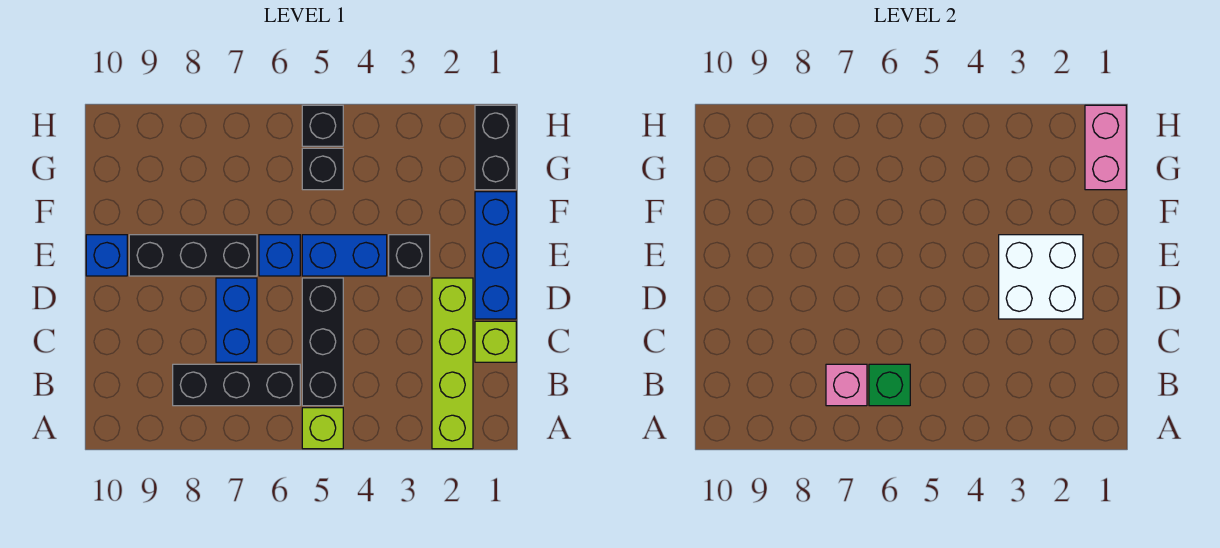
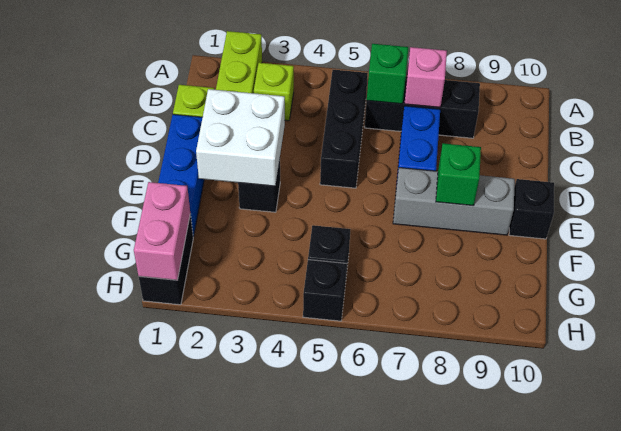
lime 1x1 brick [302,408,343,449] -> lime 1x1 brick moved to [254,63,294,121]
blue 1x2 brick [302,235,387,276] -> none
blue 1x1 brick [259,235,300,276] -> none
black 1x3 brick [129,235,257,276] -> grey 1x3 brick [393,168,515,235]
none -> green 1x1 brick [436,143,481,206]
blue 1x1 brick [86,235,127,276] -> black 1x1 brick [509,179,554,239]

